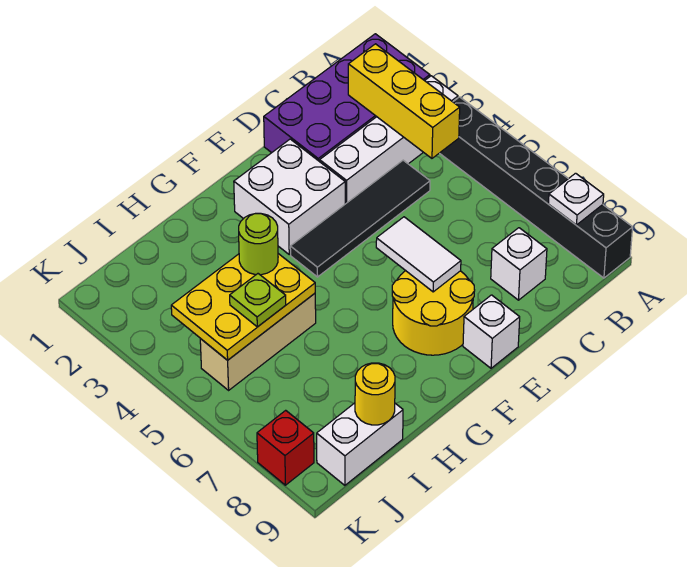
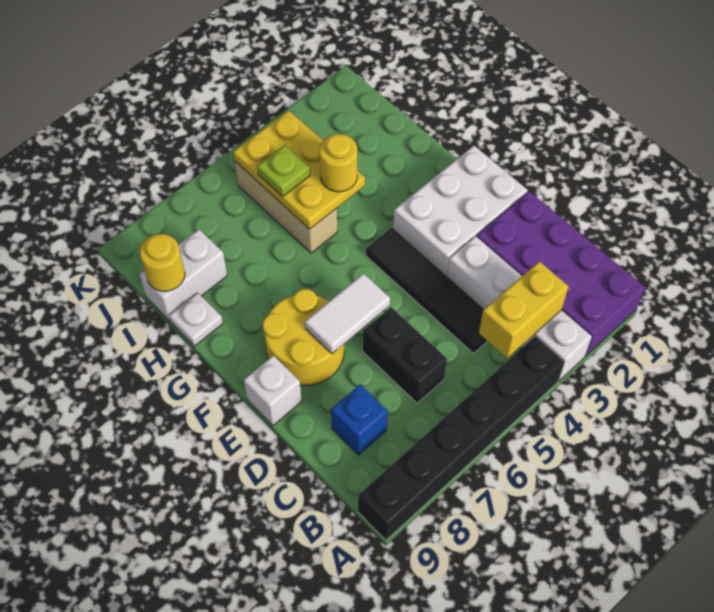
white 1x1 plate [548,173,604,225] -> white 1x1 plate moved to [169,293,223,346]
yellow 1x3 brick [348,44,460,158] -> yellow 1x2 brick [479,261,569,358]
none -> black 1x2 brick [363,307,447,403]
white 1x1 brick [491,228,547,300] -> blue 1x1 brick [331,384,388,455]
white 2x2 brick [234,139,345,254] -> white 2x3 brick [393,146,528,275]
lime 1x1 round brick [239,213,278,275] -> yellow 1x1 round brick [319,134,357,192]
white 1x2 brick [317,403,403,485] -> white 1x2 brick turned to [139,229,227,321]
red 1x1 brick [257,410,314,485] -> none

